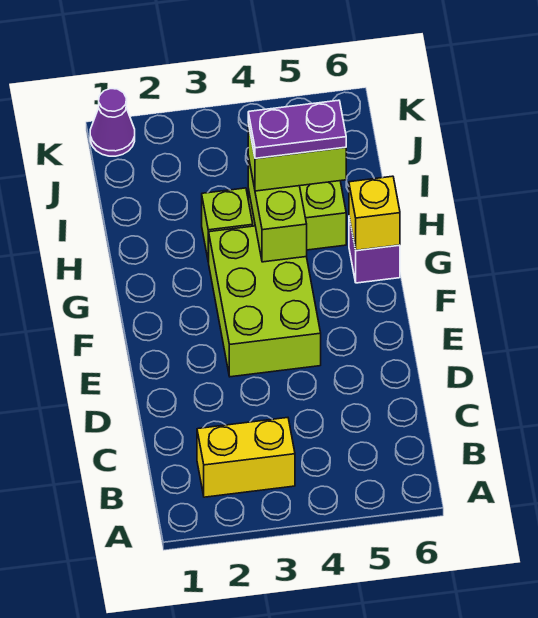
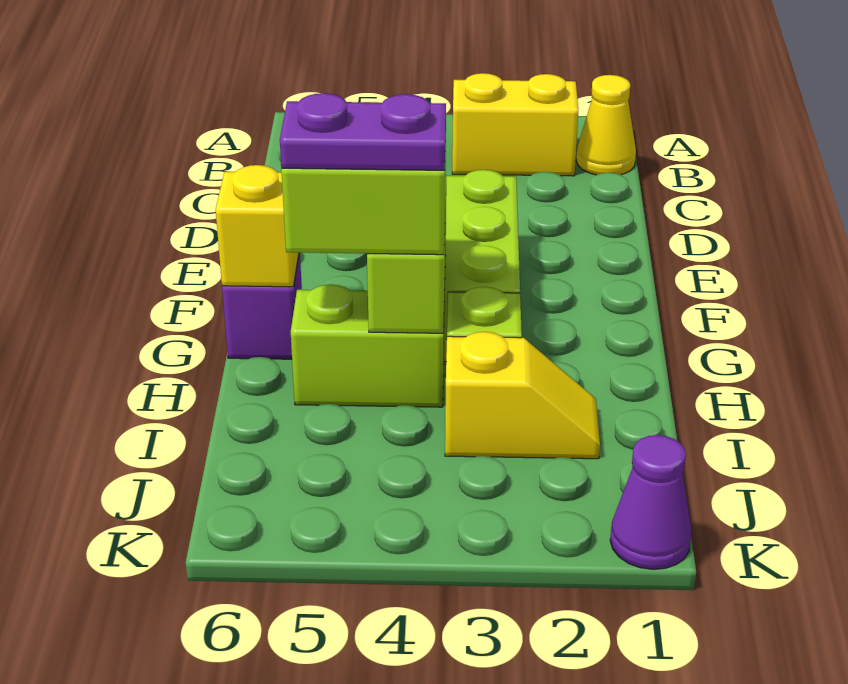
none -> yellow 1x1 cone [576,75,636,175]
none -> yellow 1x2 slope [445,332,600,459]

